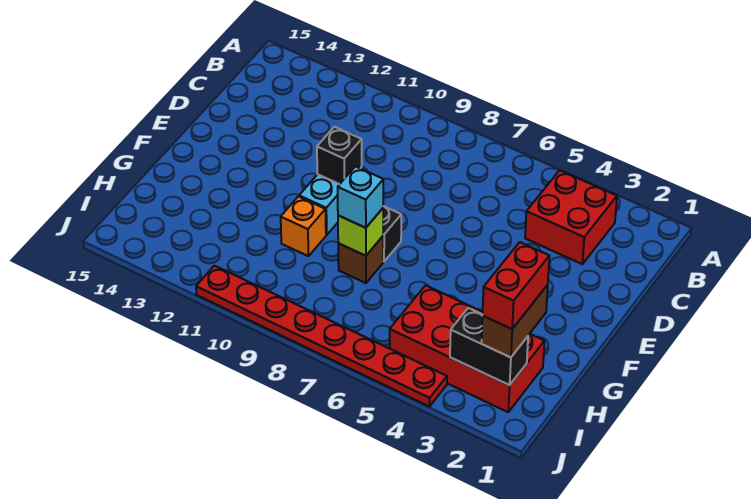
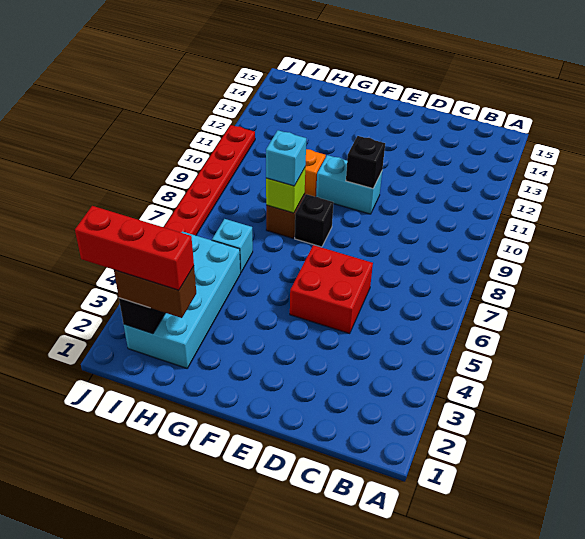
red 2x2 brick [525,170,617,264] -> red 2x2 brick moved to [290,245,373,333]
red 2x4 brick [390,285,545,412] -> cyan 2x4 brick [124,232,241,368]
red 1x2 brick [482,242,549,329] -> red 1x3 brick [75,206,194,290]
none -> cyan 1x1 brick [212,219,253,273]

